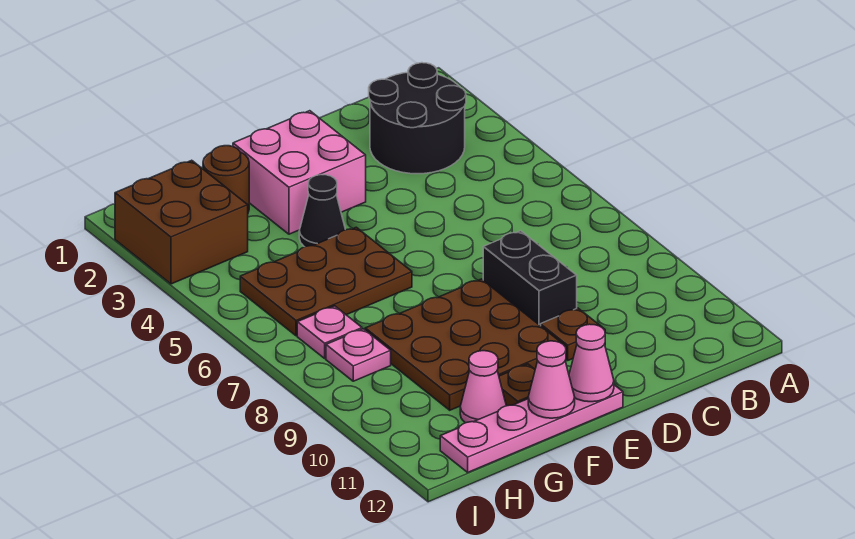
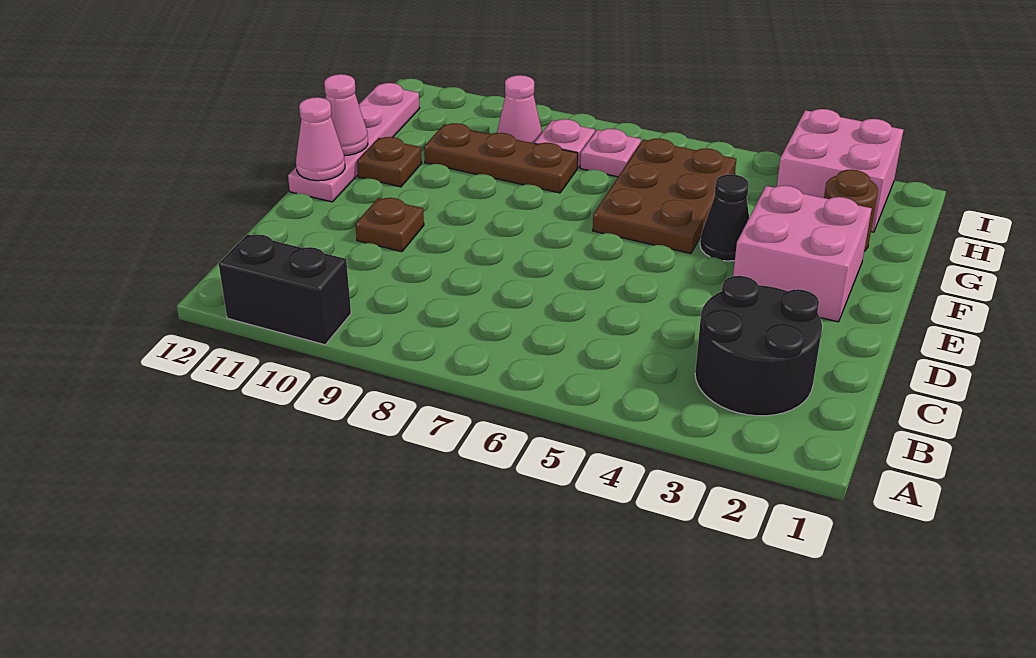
black 1x2 brick [483,231,577,326] -> black 1x2 brick moved to [219,234,351,345]
brown 3x3 plate [365,279,566,410] -> brown 1x3 plate [424,123,578,193]
pink 1x1 cone [460,351,506,423] -> pink 1x1 cone moved to [497,75,542,144]
brown 2x2 brick [115,160,248,284] -> pink 2x2 brick [777,109,903,232]

